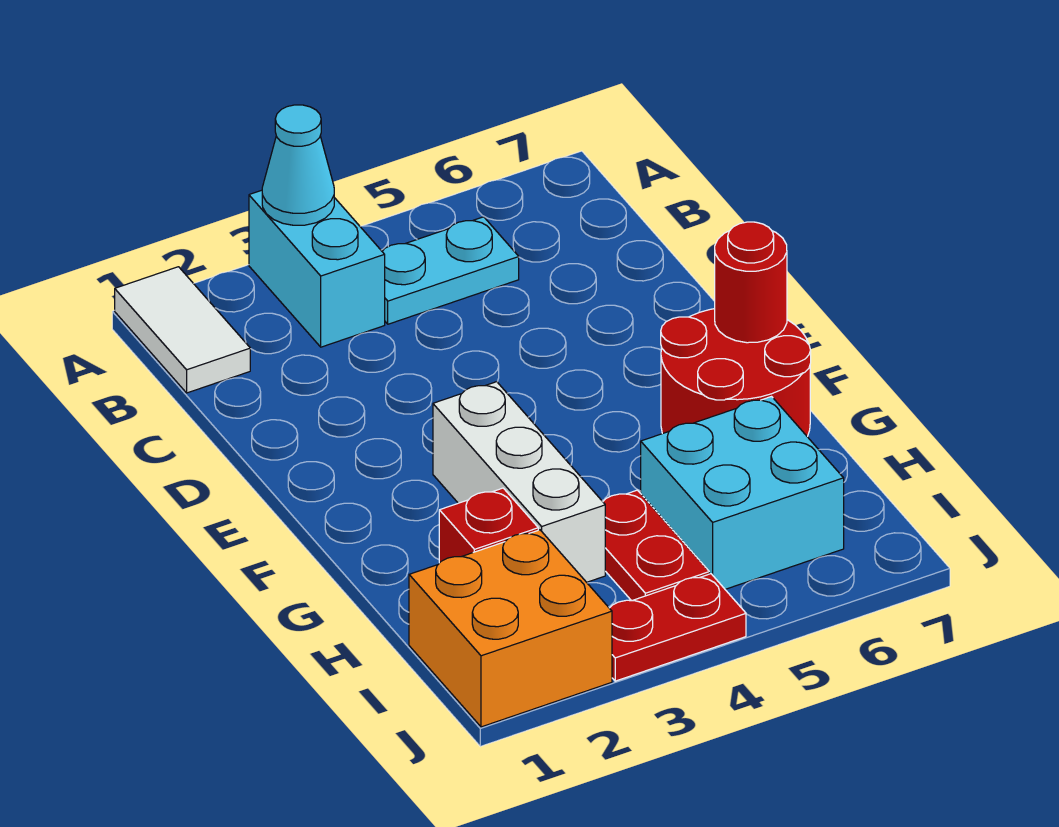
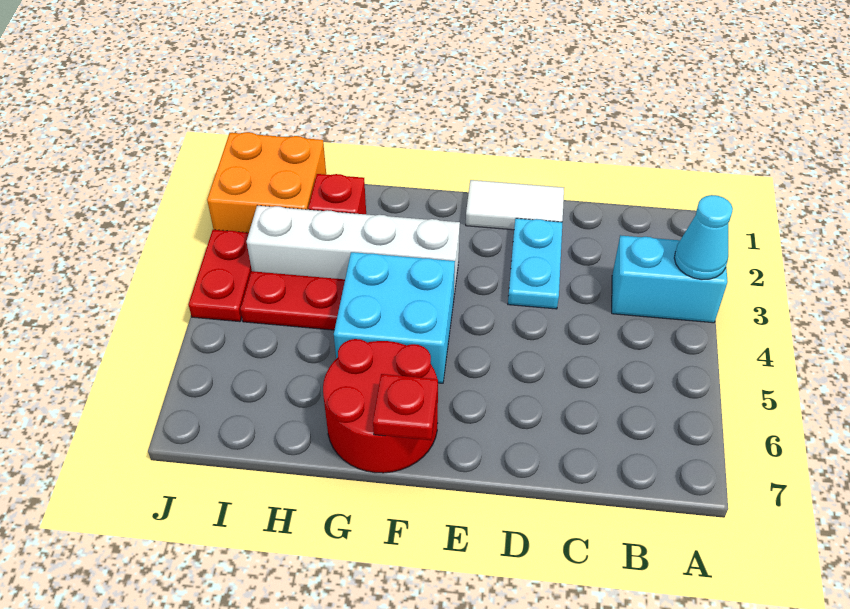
white 1x2 tile [115,267,250,393] -> white 1x2 tile moved to [466,180,564,230]
cyan 1x2 plate [382,217,519,324] -> cyan 1x2 plate moved to [508,218,562,309]
white 1x3 brick [433,382,605,582] -> white 1x4 brick [247,206,460,295]
red 1x1 round brick [715,222,787,343] -> red 1x1 plate [373,374,438,440]
cyan 2x2 brick [641,397,844,589] -> cyan 2x2 brick moved to [334,252,455,383]

